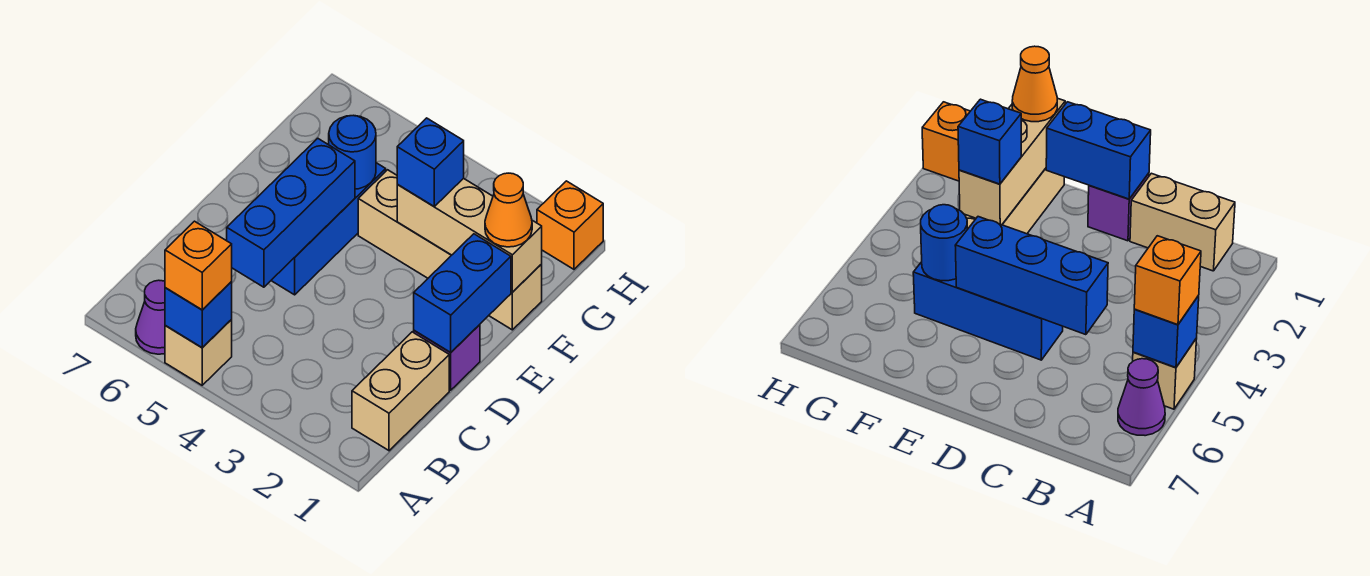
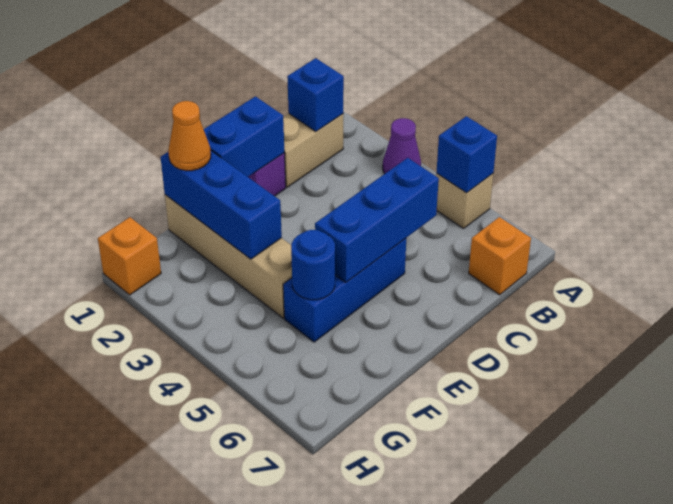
orange 1x1 brick [165,221,232,310] -> orange 1x1 brick moved to [469,217,531,295]
purple 1x1 cone [136,280,165,354] -> purple 1x1 cone moved to [383,118,421,174]
tan 1x3 brick [397,178,542,292] -> blue 1x3 brick [161,151,282,259]
blue 1x1 brick [397,118,464,206] -> blue 1x1 brick moved to [287,58,344,131]

